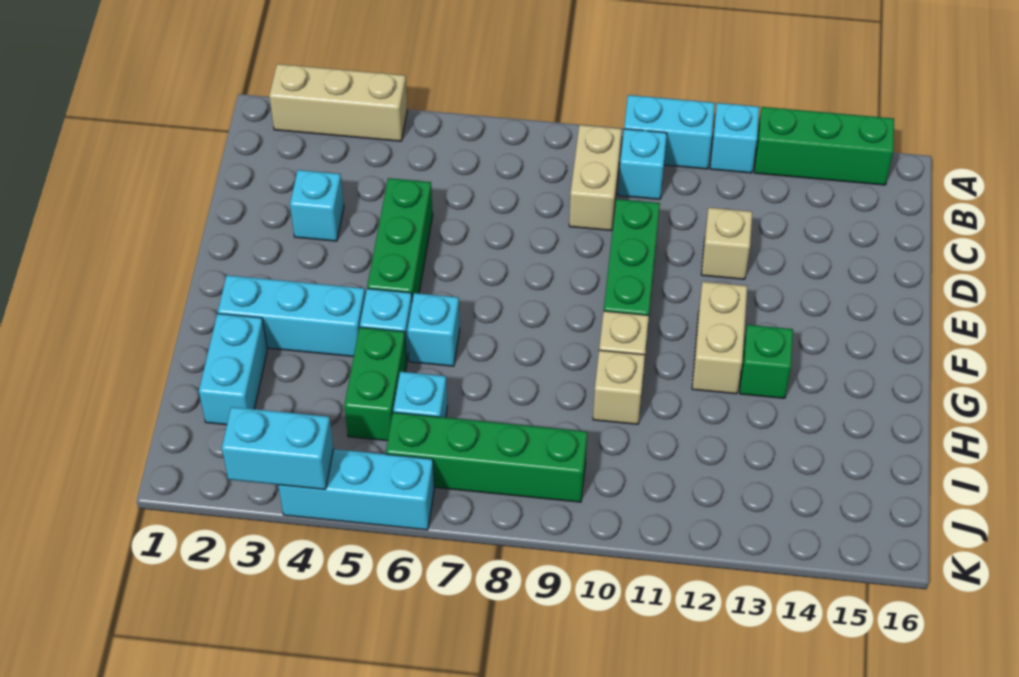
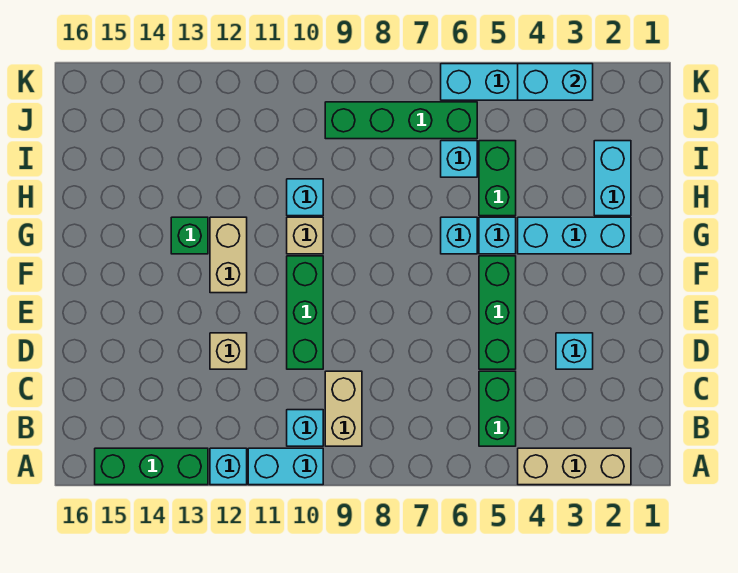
none -> green 1x2 brick [479,371,516,446]
tan 1x1 brick [593,350,645,424] -> cyan 1x1 brick [287,179,323,216]

